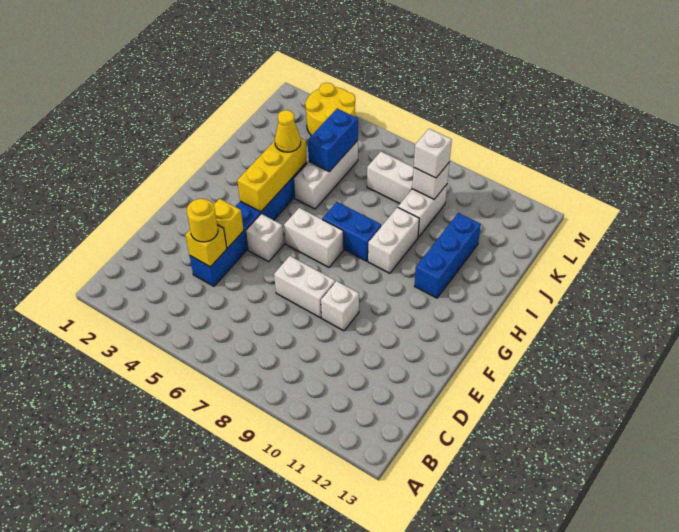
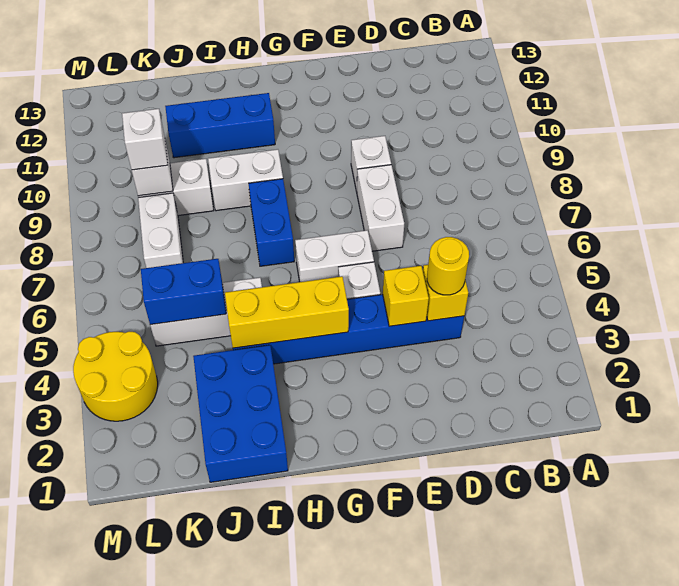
white 1x2 brick [284,208,344,267] -> white 1x2 brick turned to [295,230,374,282]
none -> blue 2x3 brick [193,345,288,482]
yellow 1x1 cone [275,110,301,152] -> none

